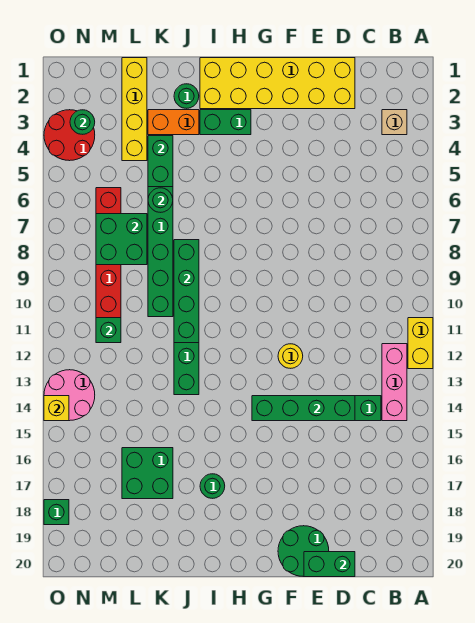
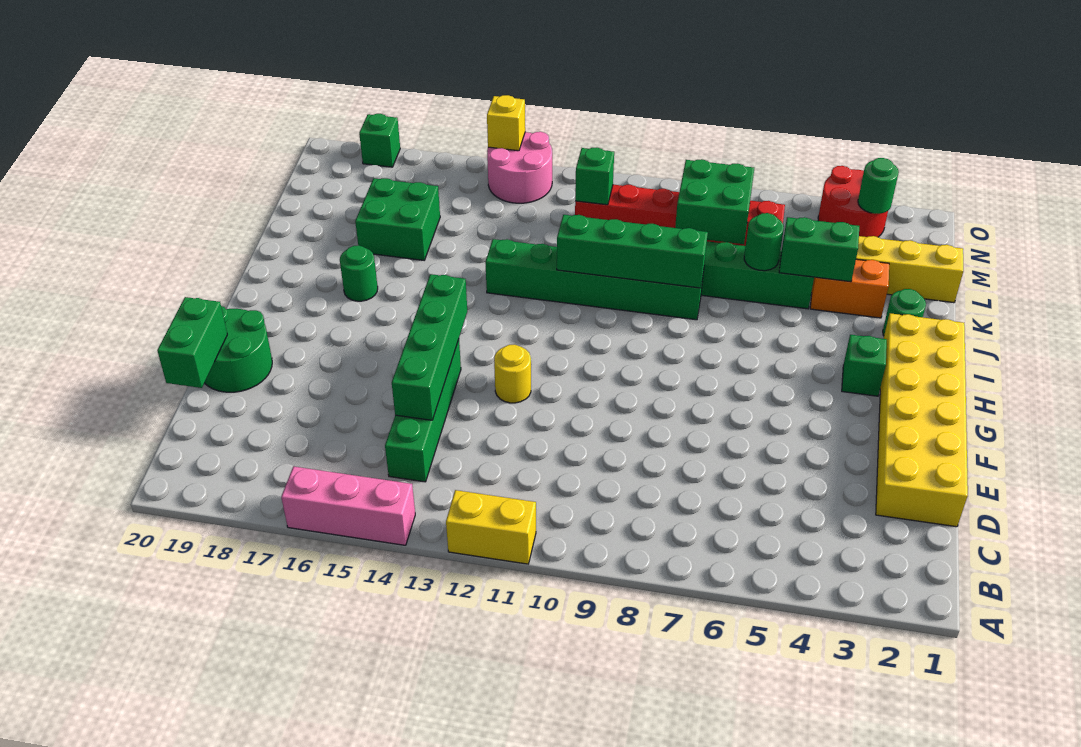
tan 1x1 brick [382,110,407,135] -> none
pink 1x3 brick [382,344,407,421] -> pink 1x3 brick moved to [281,466,415,545]
green 1x2 brick [200,110,251,135] -> green 1x1 brick [842,335,887,396]
orange 1x2 brick [148,110,199,135] -> orange 1x2 brick turned to [810,259,889,318]

